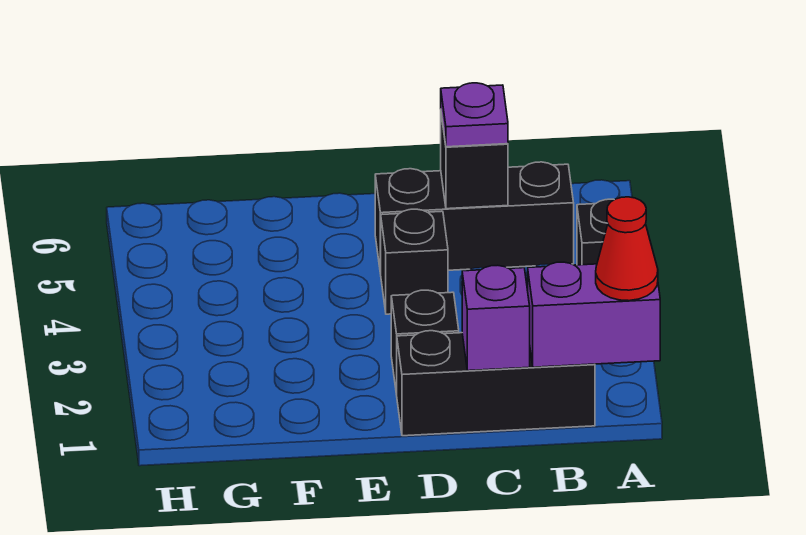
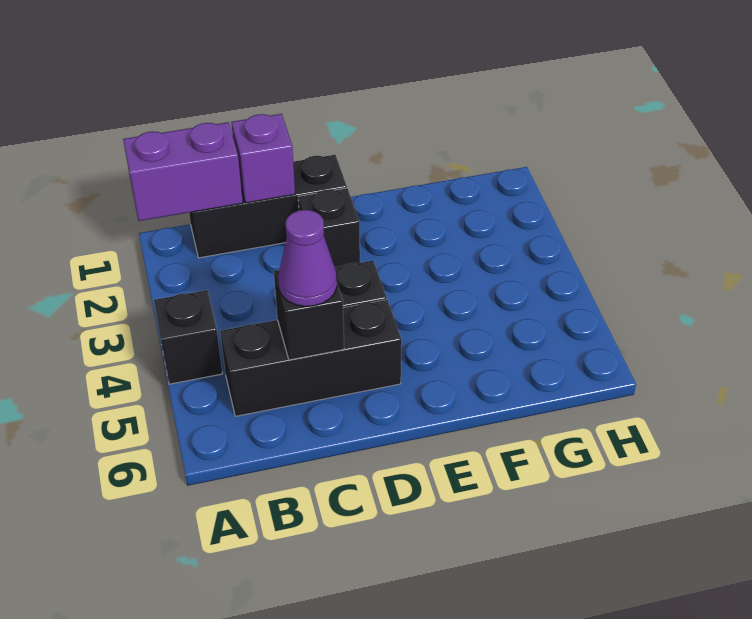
red 1x1 cone [596,197,658,301] -> none
purple 1x1 plate [441,83,508,147] -> purple 1x1 cone [278,210,337,306]

